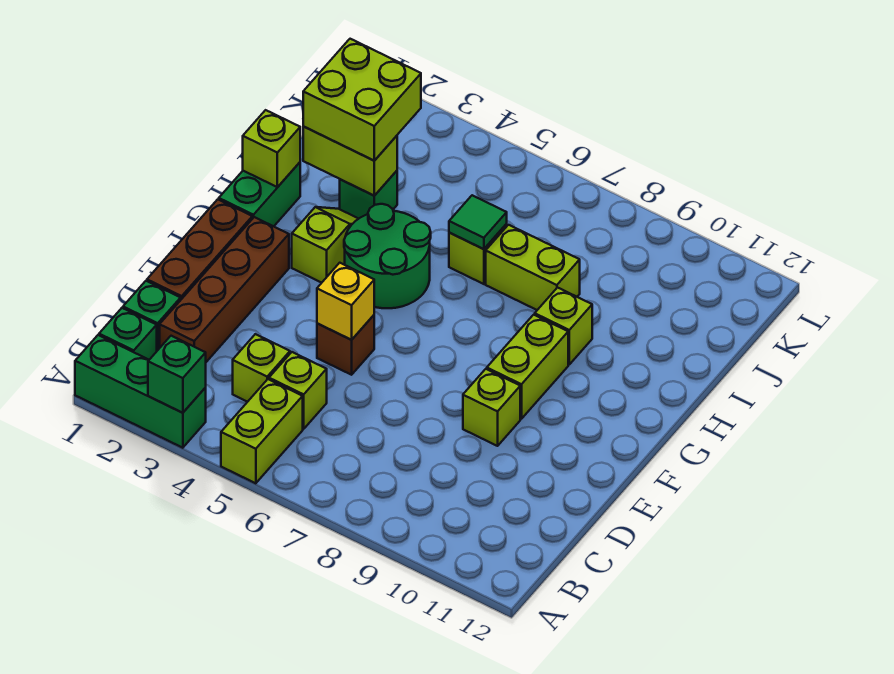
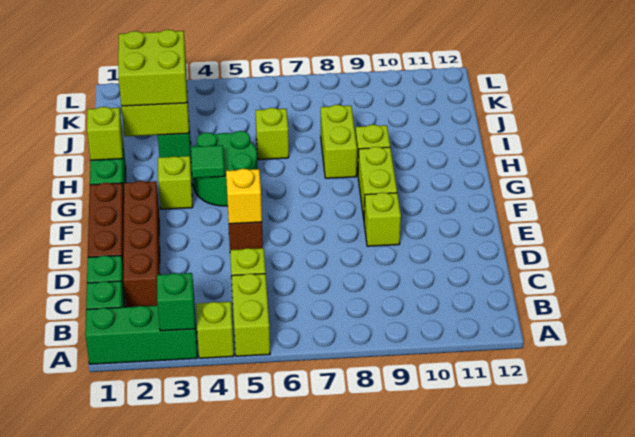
lime 1x1 brick [233,334,290,402] -> lime 1x1 brick moved to [196,302,234,358]
green 1x1 tile [449,195,507,249] -> green 1x1 tile moved to [191,145,225,178]
lime 1x2 brick [486,225,580,310] -> lime 1x2 brick turned to [321,105,357,178]

